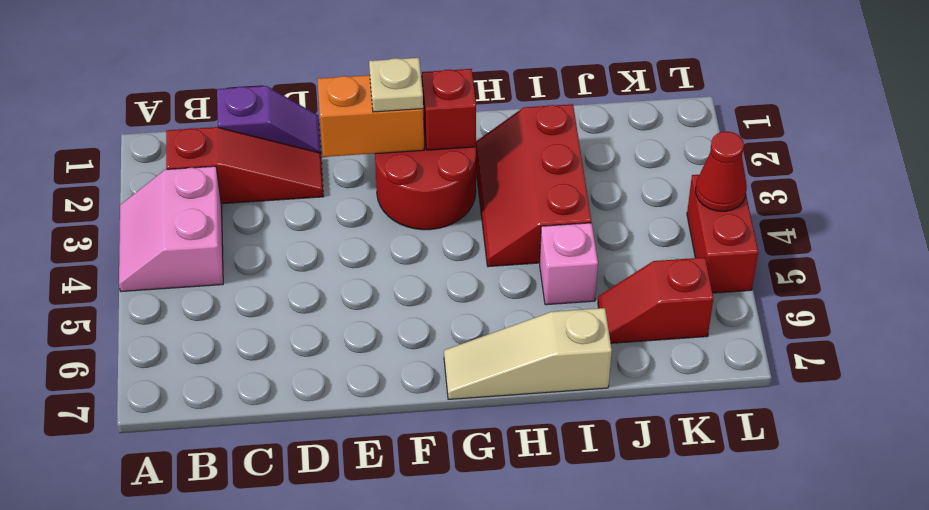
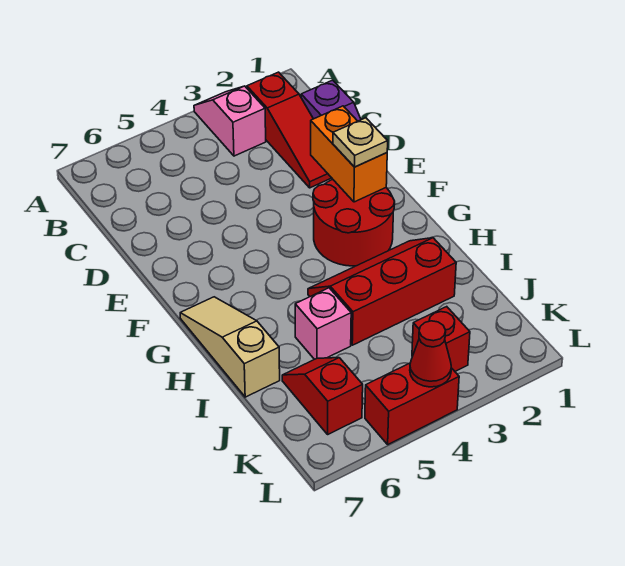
pink 2x2 slope [119,166,223,292] -> pink 1x2 slope [194,86,266,156]
red 1x1 brick [422,69,476,150] -> red 1x1 brick moved to [412,307,470,371]

